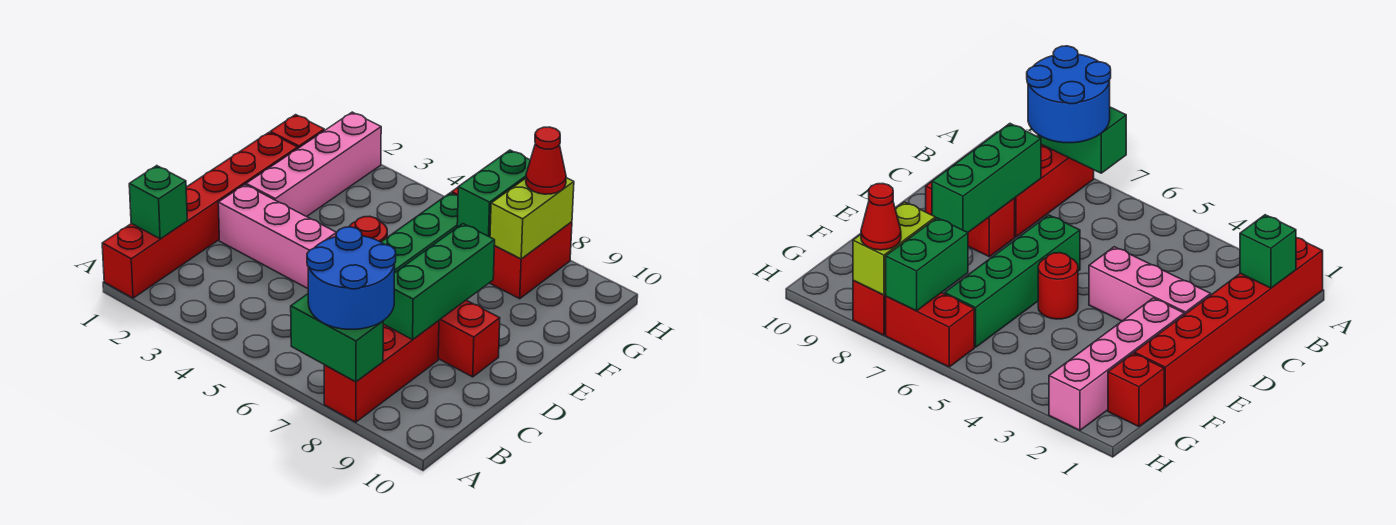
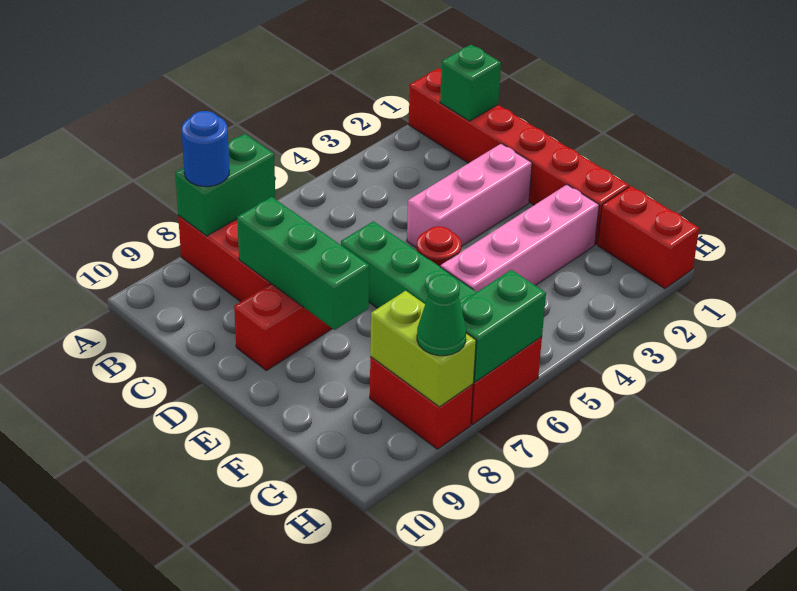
blue 2x2 round brick [307,227,396,329] -> blue 1x1 round brick [182,111,229,187]
pink 1x4 brick [246,112,381,217] -> pink 1x4 brick turned to [441,185,599,292]
red 1x1 brick [270,115,324,148] -> red 1x2 brick [598,186,699,289]
green 1x2 brick [457,150,530,237] -> green 1x2 brick turned to [460,270,546,382]
red 1x1 cone [526,127,566,194] -> green 1x1 cone [417,274,466,356]

